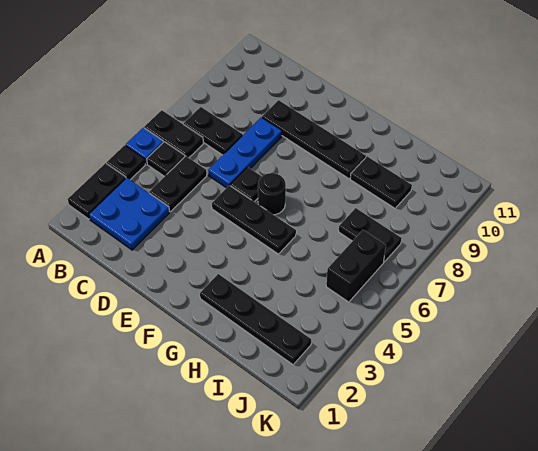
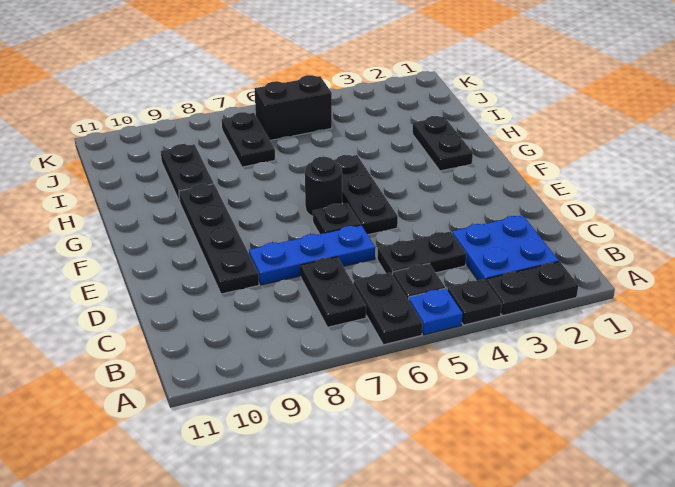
black 1x4 plate [200,274,311,365] -> black 1x2 plate [412,116,473,171]

